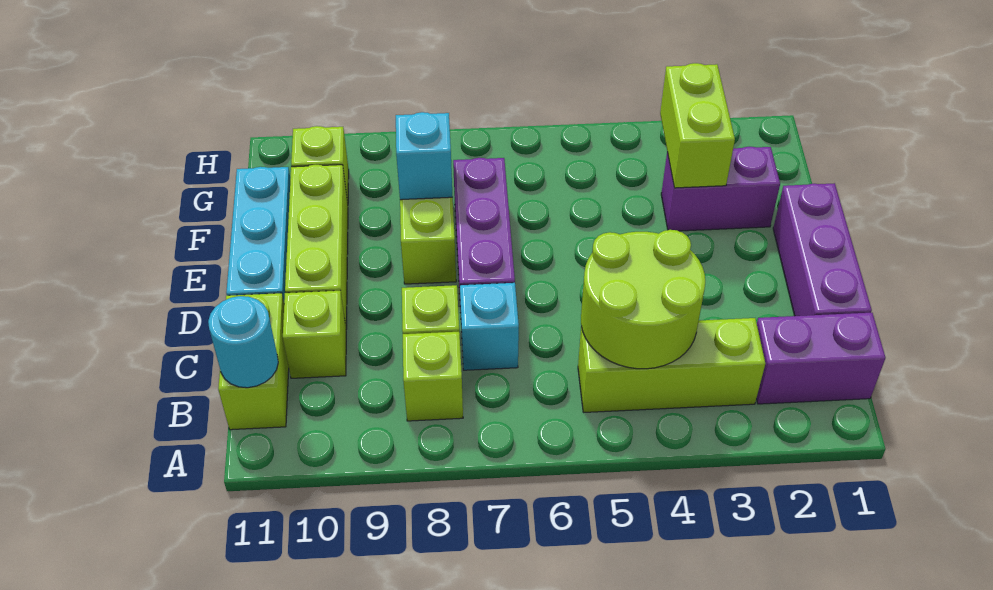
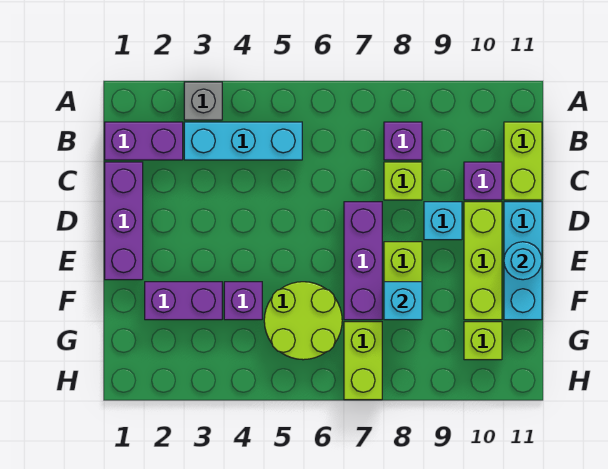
none -> grey 1x1 brick [184,82,222,120]
lime 1x3 brick [578,318,765,412] -> cyan 1x3 brick [184,122,302,160]
lime 2x2 round brick [581,230,705,369] -> lime 2x2 round brick moved to [264,282,342,360]
lime 1x1 brick [403,332,463,421] -> purple 1x1 brick [384,122,422,160]
cyan 1x1 round brick [208,296,278,388] -> cyan 1x1 round brick moved to [504,242,542,280]
cyan 1x1 brick [460,283,519,370] -> cyan 1x1 brick moved to [424,202,462,240]
lime 1x1 brick [283,291,346,378] -> purple 1x1 brick [464,162,502,200]
lime 1x2 brick [660,63,735,188] -> lime 1x2 brick moved to [344,322,382,400]
none -> purple 1x1 brick [224,282,262,320]

